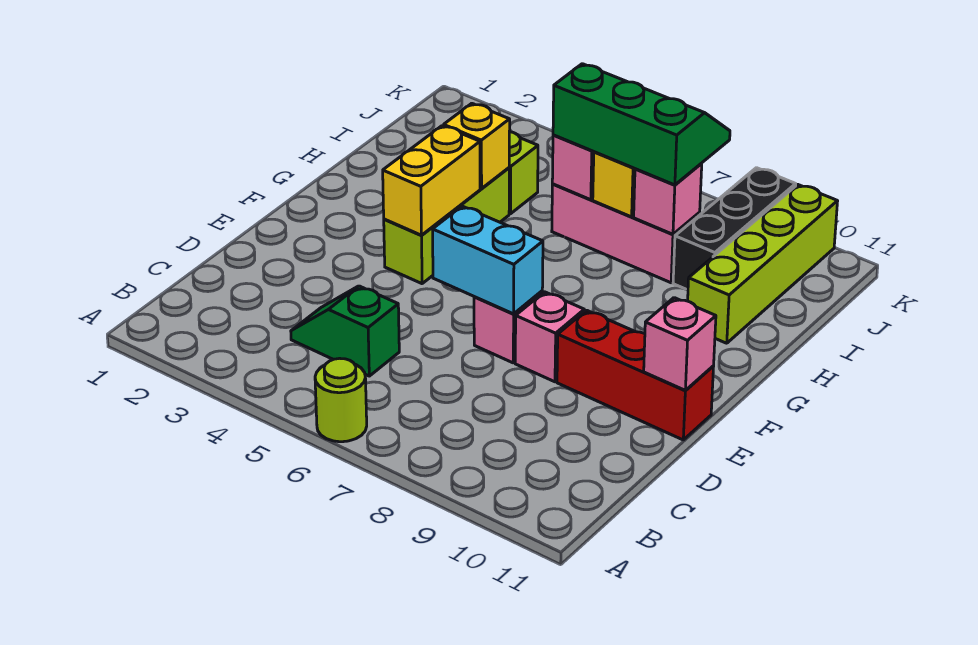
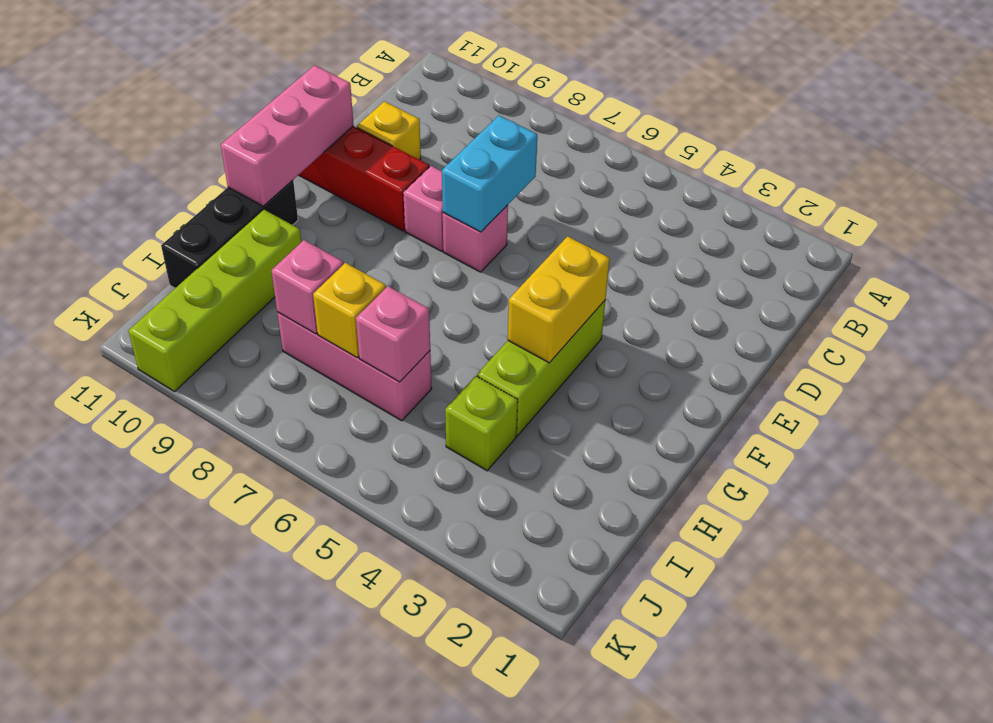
lime 1x1 round brick [315,358,367,442] -> none
green 1x2 slope [291,286,399,376] -> none
cyan 1x2 brick [433,206,543,314] -> cyan 1x2 brick turned to [442,115,537,232]
pink 1x1 brick [644,298,716,390] -> pink 1x3 brick [221,65,354,206]
yellow 1x1 brick [444,103,510,189] -> yellow 1x1 brick moved to [357,101,421,160]
green 2x3 slope [553,64,730,185] -> none
black 1x3 brick [673,168,796,290] -> black 1x3 brick moved to [161,180,298,288]

